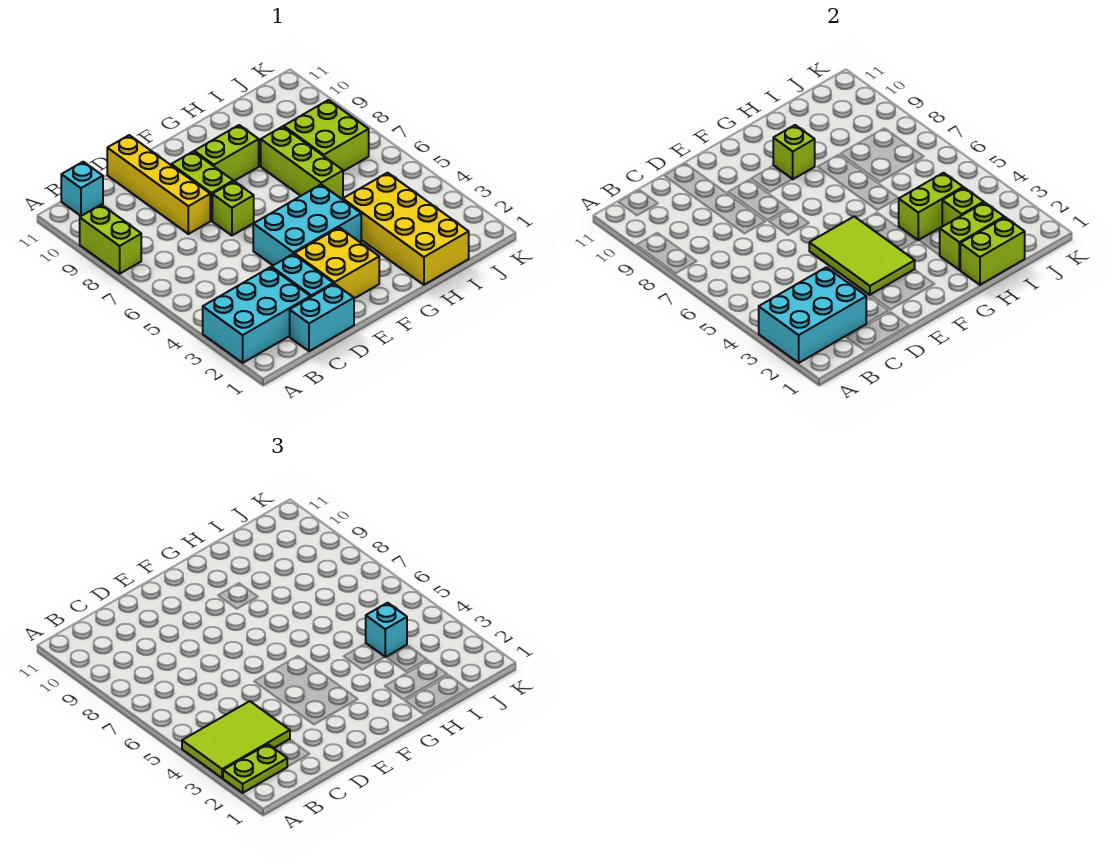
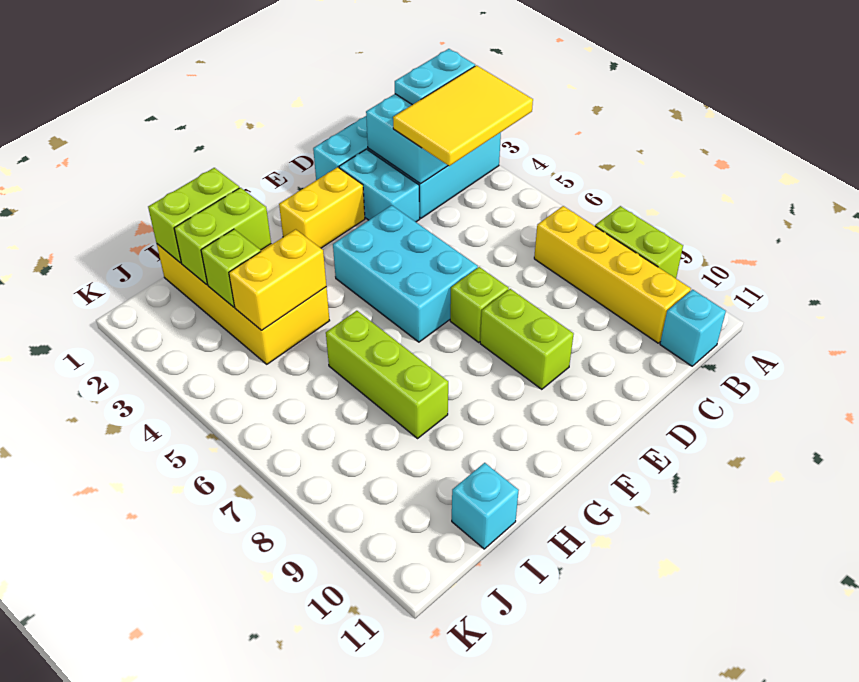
lime 1x2 plate [223,744,287,793] -> cyan 1x2 plate [395,49,475,105]
lime 2x3 tile [182,701,290,778] -> yellow 2x3 tile [393,65,533,166]
yellow 1x4 brick [107,135,210,234] -> yellow 1x4 brick moved to [534,206,691,343]
yellow 2x2 brick [294,227,379,298] -> yellow 1x2 brick [279,167,365,248]
lime 2x3 tile [809,216,915,295] -> none
cyan 2x3 brick [253,185,361,265] -> cyan 2x3 brick turned to [333,205,478,342]
lime 1x2 brick [194,125,259,181] -> none
lime 1x1 brick [773,125,815,179] -> none
lime 1x2 brick [899,173,963,240] -> yellow 1x2 brick [229,229,326,330]
cyan 1x1 brick [366,603,407,657] -> cyan 1x1 brick moved to [452,463,519,549]
lime 2x2 brick [284,100,369,171] -> none

